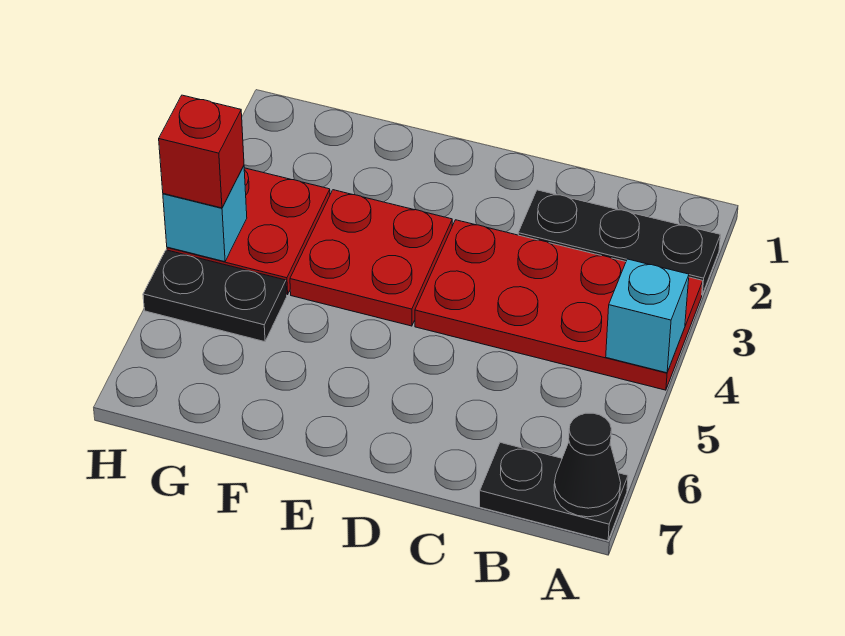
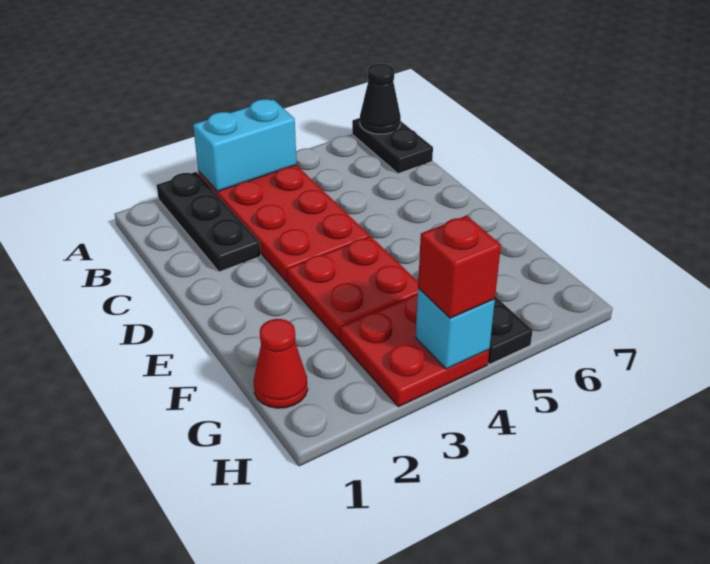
cyan 1x1 brick [606,259,689,373] -> cyan 1x2 brick [193,99,297,192]
none -> red 1x1 cone [254,319,308,408]

